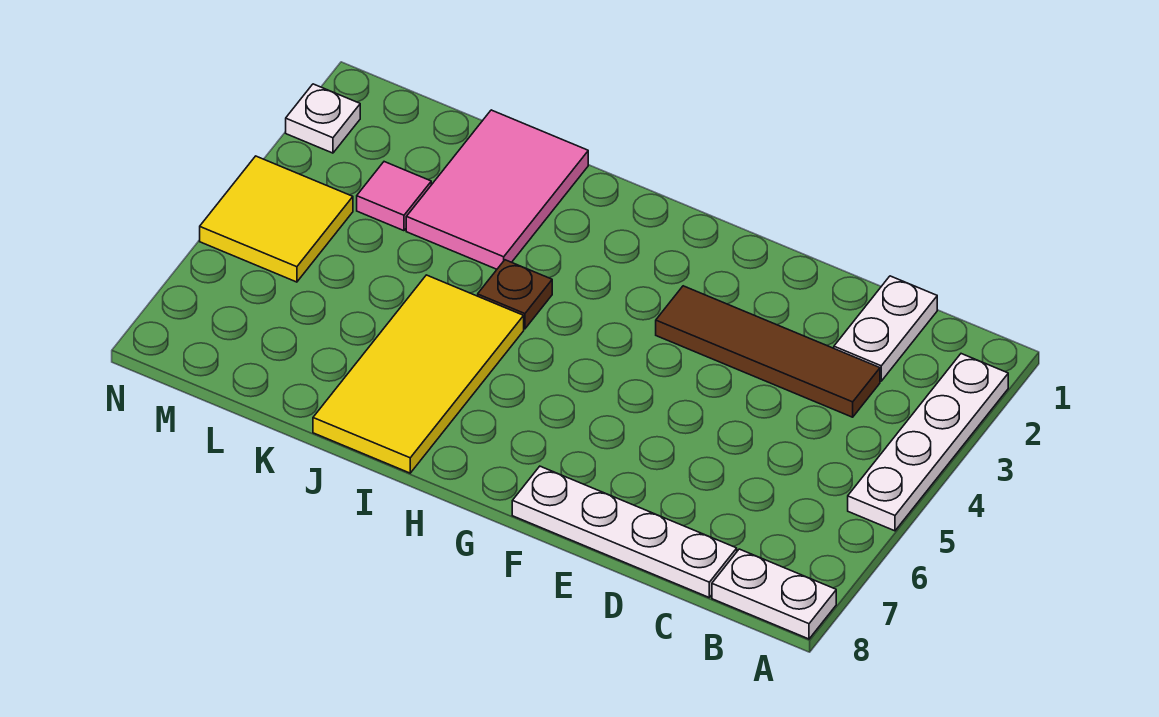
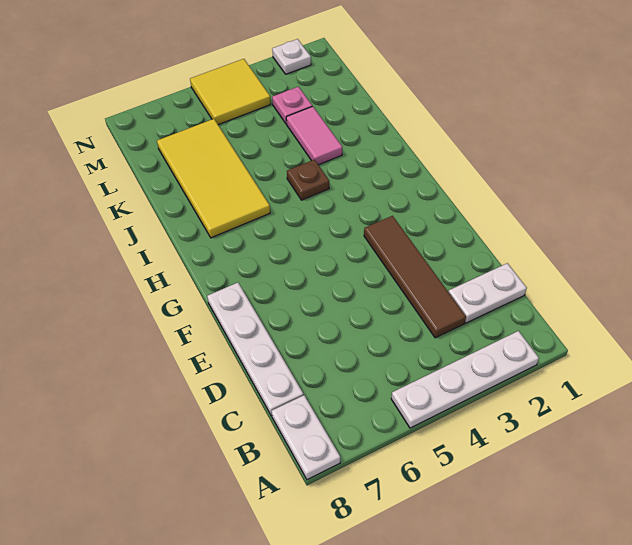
yellow 2x4 tile [313,275,524,473] -> yellow 2x4 tile turned to [157,119,270,238]
pink 2x3 tile [406,110,588,269] -> pink 1x2 tile [286,106,342,165]
pink 1x1 tile [357,162,431,231] -> pink 1x1 plate [272,87,312,124]

